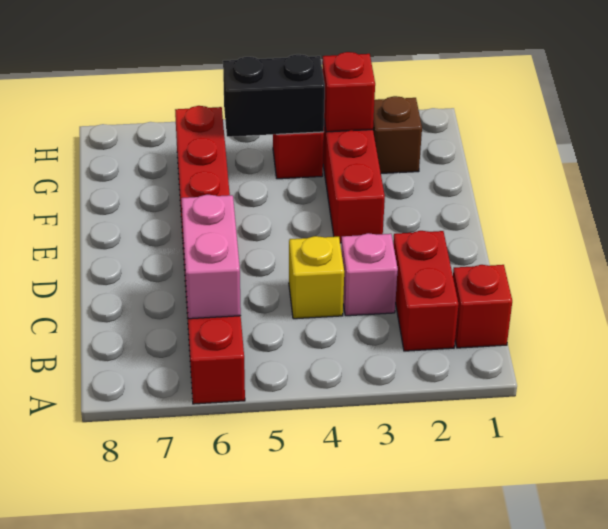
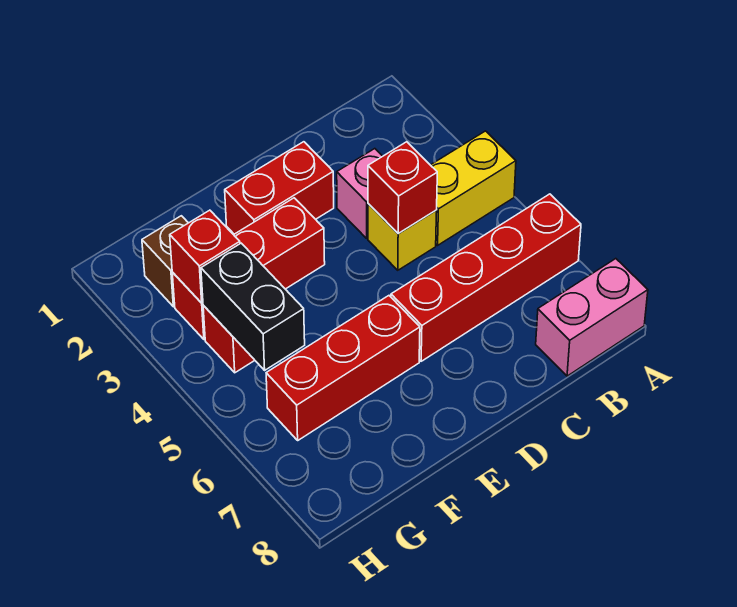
none -> yellow 1x2 brick [431,131,516,245]
red 1x1 brick [453,265,512,348] -> red 1x1 brick moved to [368,142,437,234]
red 1x2 brick [393,231,459,351] -> red 1x2 brick moved to [225,142,334,234]
pink 1x2 brick [181,195,241,319] -> pink 1x2 brick moved to [536,259,648,376]

